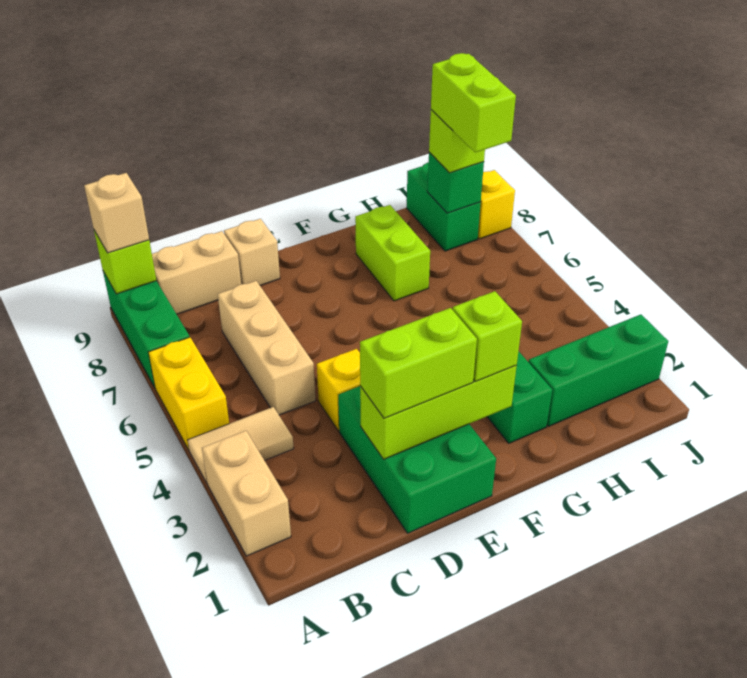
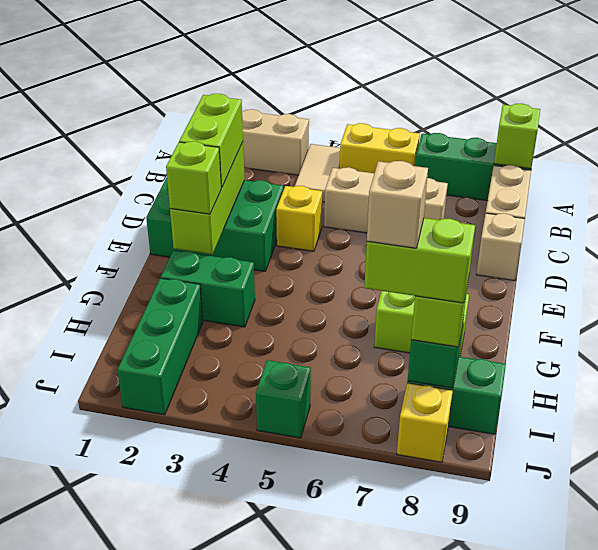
tan 1x1 brick [84,173,149,253] -> tan 1x1 brick moved to [367,161,428,248]
none -> green 1x1 brick [256,360,311,438]

